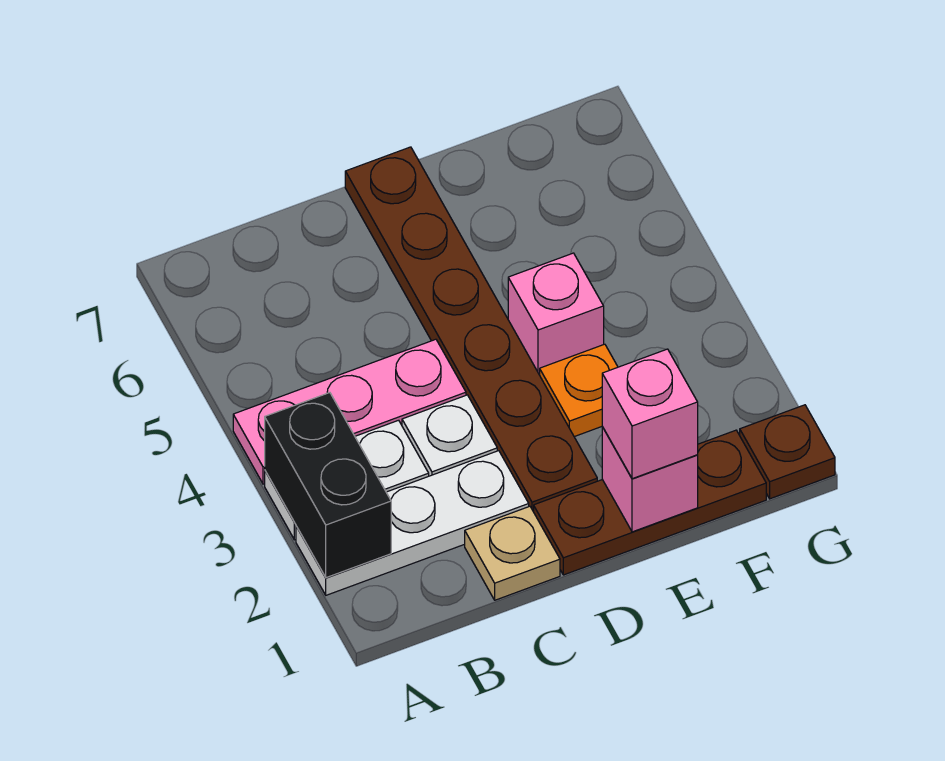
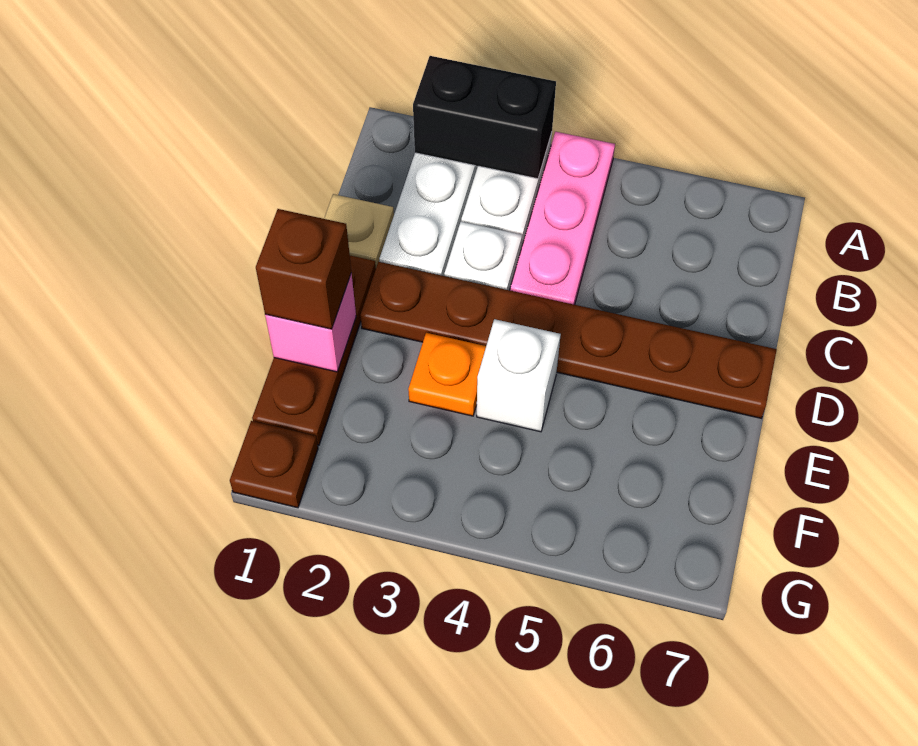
pink 1x1 brick [602,349,698,479] -> brown 1x1 brick [256,209,351,329]
pink 1x1 brick [508,253,604,375] -> white 1x1 brick [477,319,561,432]

